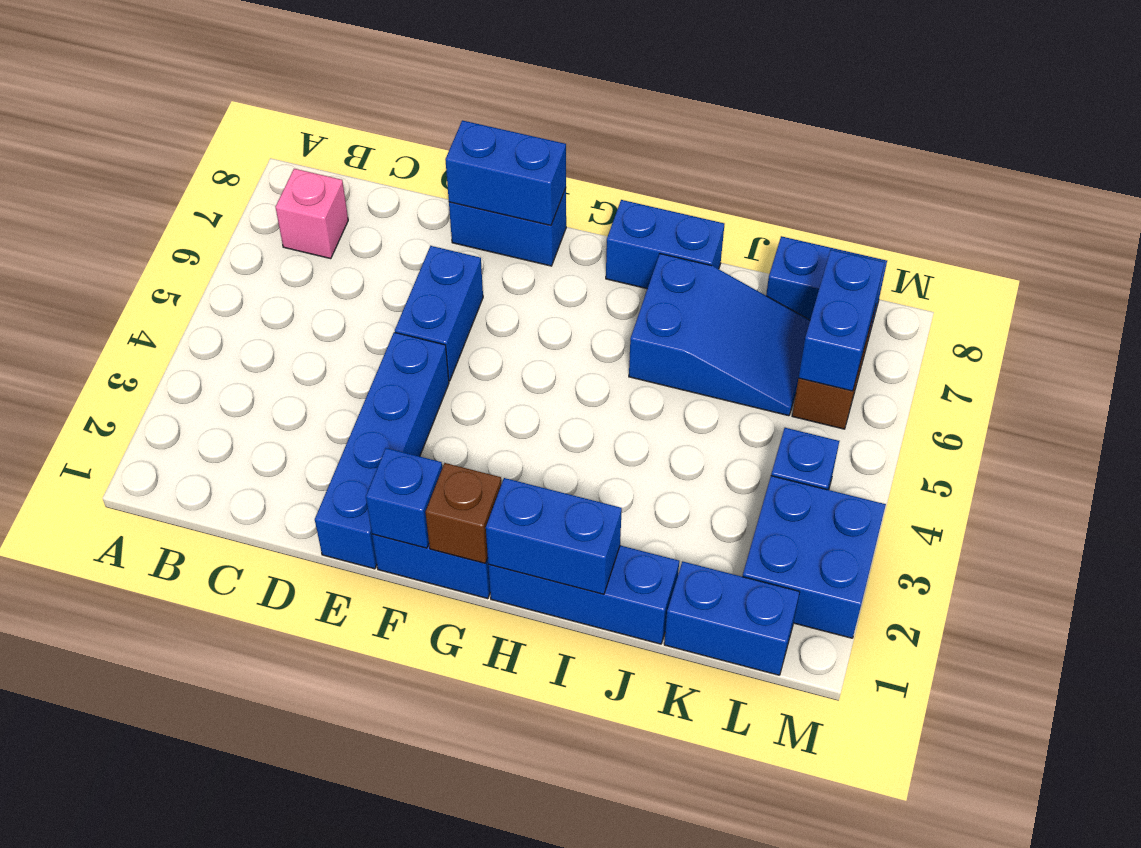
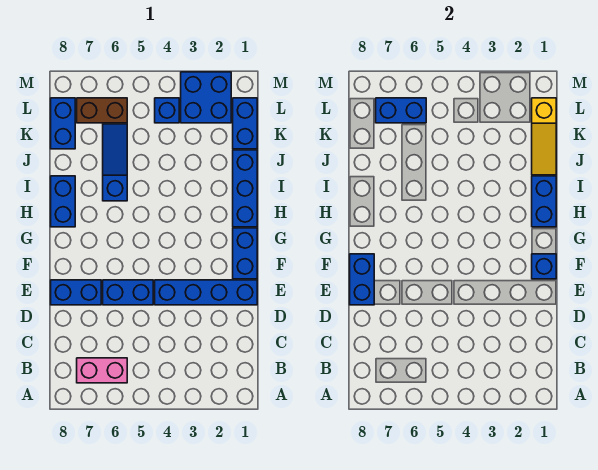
pink 1x1 brick [275,169,348,259] -> pink 1x2 brick [77,358,127,383]
blue 1x2 brick [449,188,566,266] -> blue 1x2 brick turned to [51,280,101,305]
brown 1x1 brick [425,463,501,563] -> none
blue 2x3 slope [629,254,810,416] -> blue 1x3 slope [103,124,127,201]
none -> yellow 1x3 slope [532,98,556,175]

